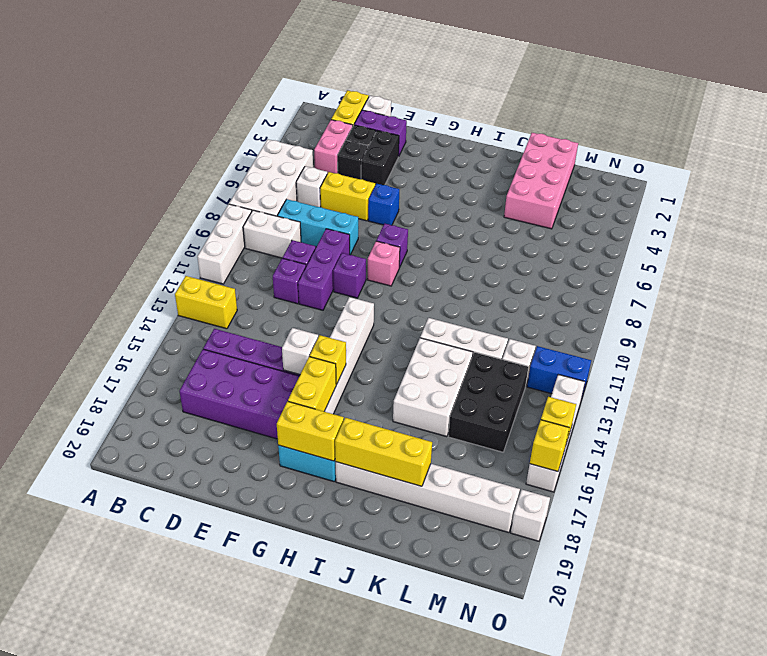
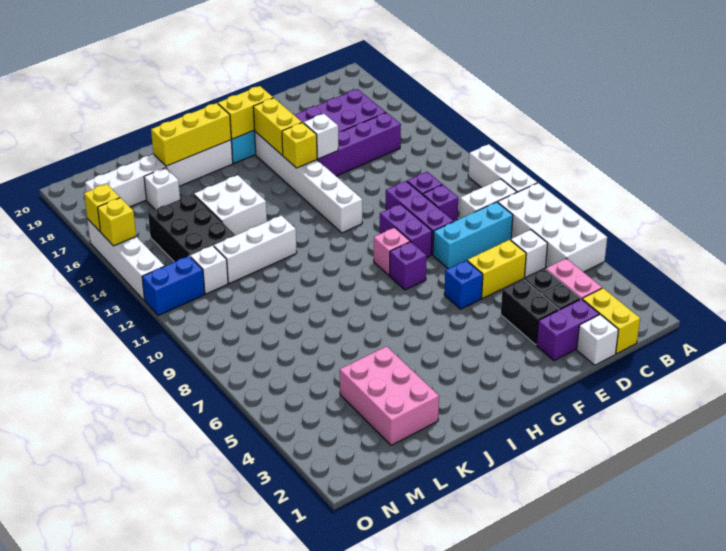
yellow 1x2 brick [175,276,237,329] -> none
purple 1x1 brick [333,253,366,298] -> purple 1x2 brick [380,204,432,257]
white 2x3 brick [393,338,473,437] -> white 2x2 brick [194,175,267,235]
pink 2x4 brick [504,133,578,229] -> pink 2x3 brick [340,346,439,445]
white 1x1 brick [511,490,550,541] -> white 1x1 brick moved to [144,168,180,210]

